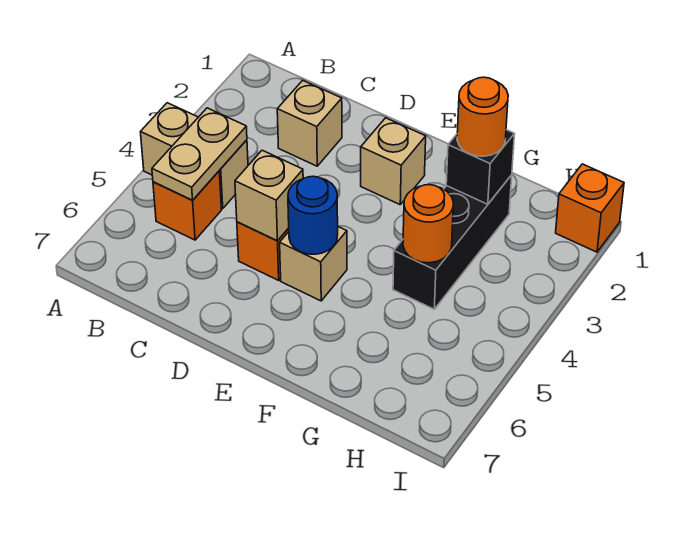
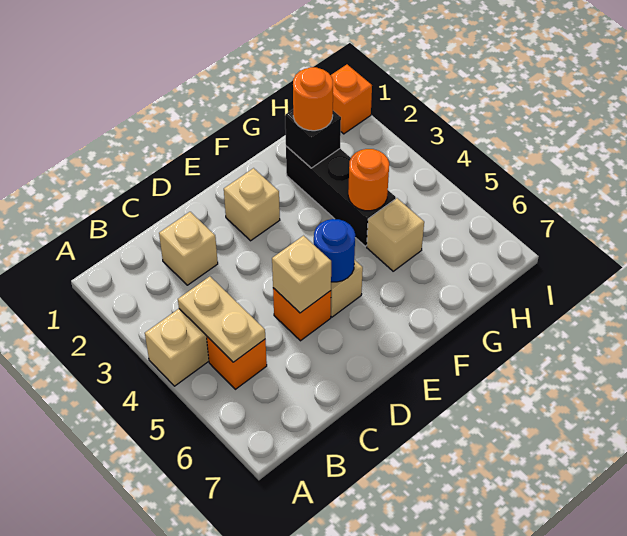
none -> tan 1x1 brick [367,198,424,271]

